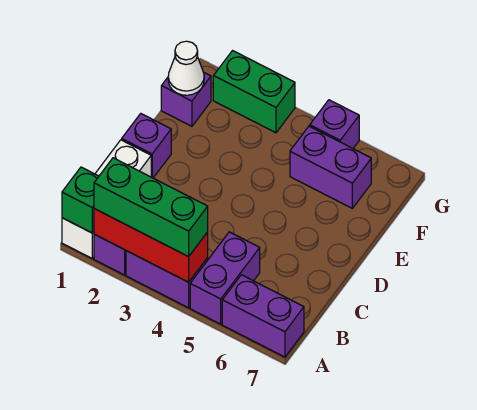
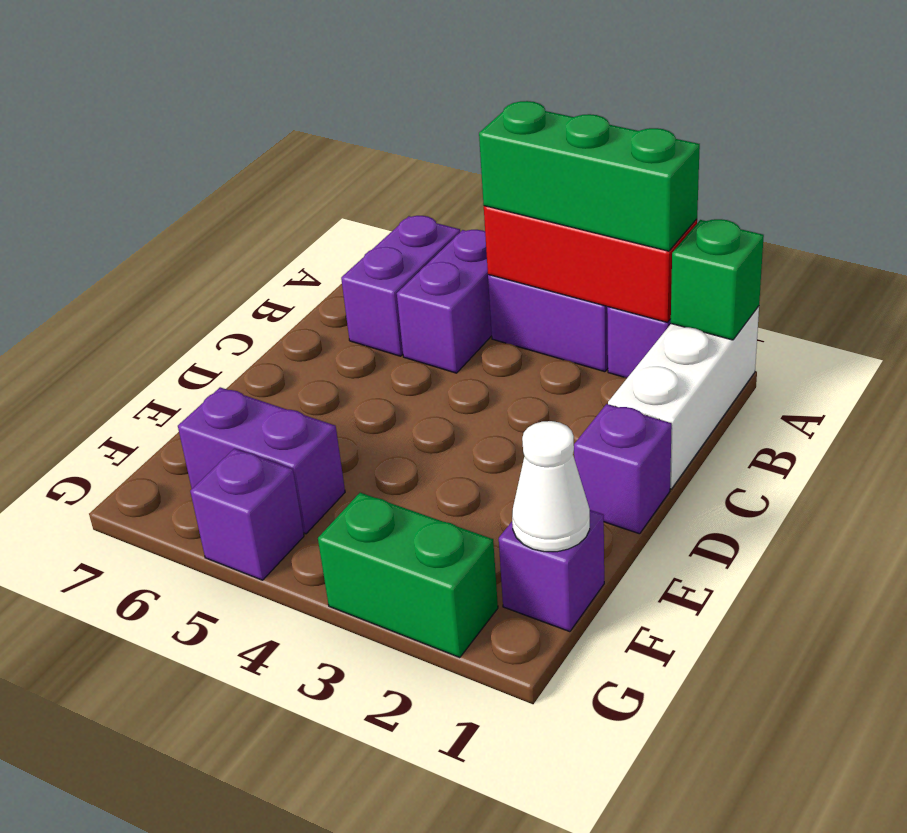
purple 1x2 brick [222,275,304,357] -> purple 1x2 brick turned to [341,216,460,356]

